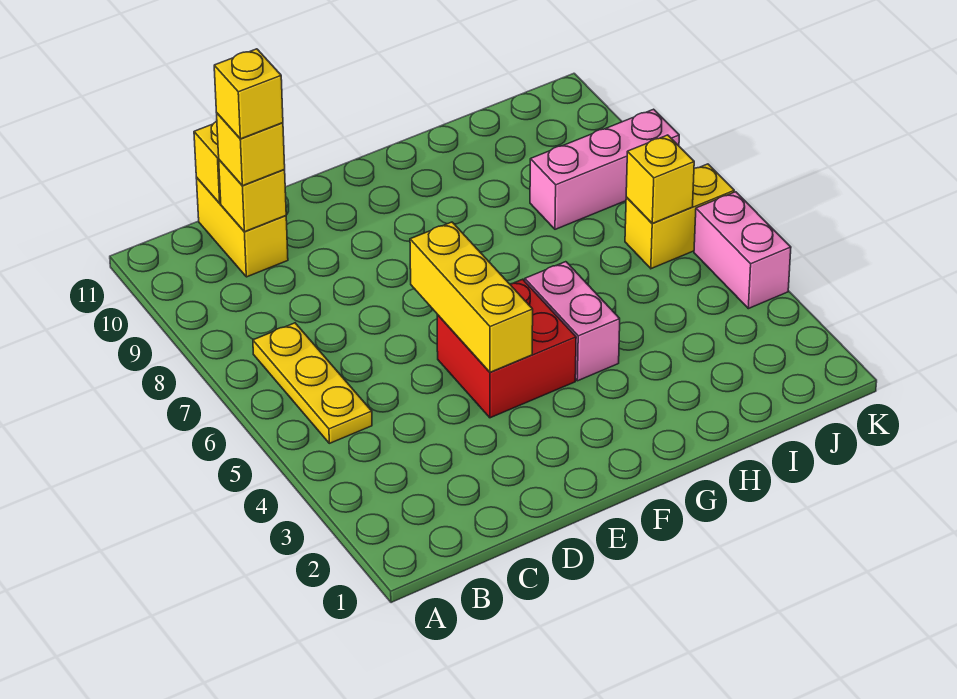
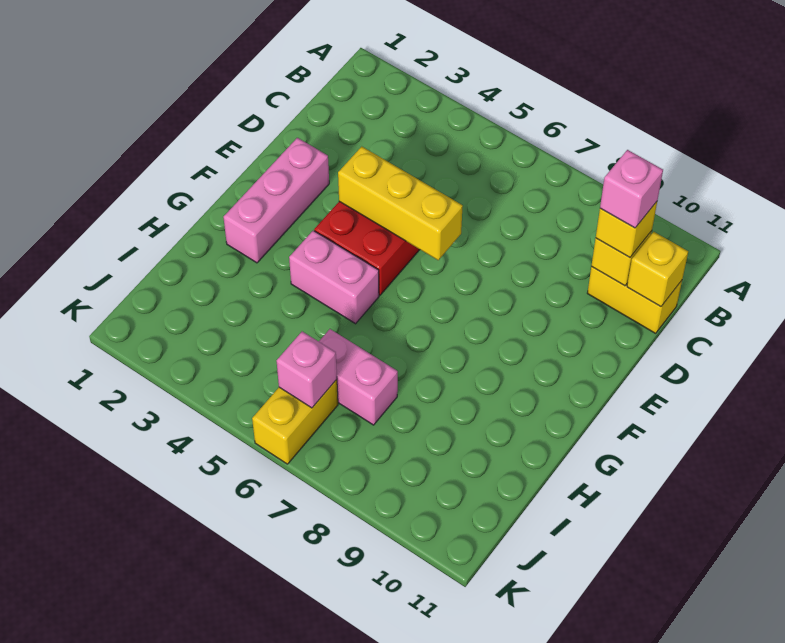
yellow 1x3 plate [253,323,372,443] -> none
yellow 1x1 brick [214,49,283,139] -> pink 1x1 brick [600,150,663,228]
pink 1x3 brick [530,109,679,229] -> pink 1x3 brick moved to [223,138,329,263]
yellow 1x1 brick [626,135,694,223] -> pink 1x1 brick [277,331,337,408]
pink 1x2 brick [694,192,791,309] -> pink 1x2 brick moved to [319,329,398,425]

